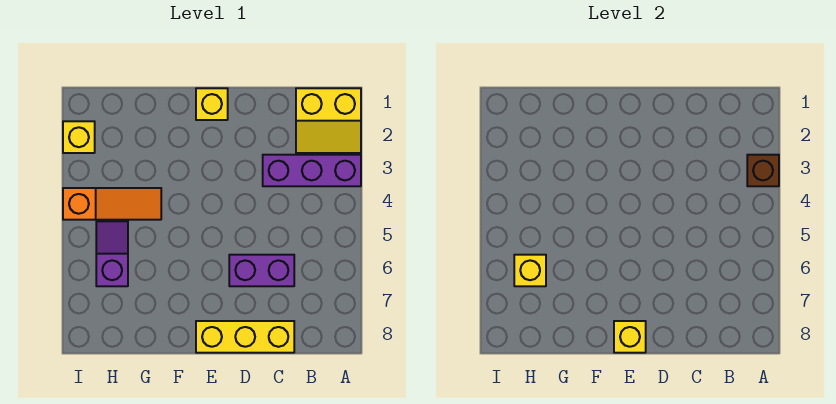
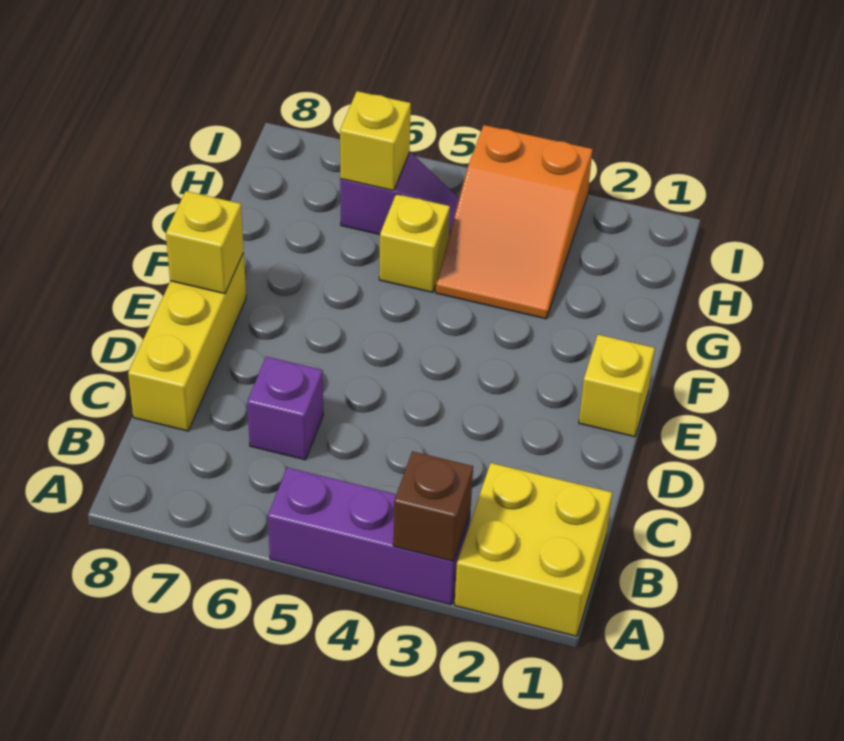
yellow 2x2 slope [296,88,361,153] -> yellow 2x2 brick [455,463,612,636]
purple 1x3 brick [263,155,361,186] -> purple 1x3 brick turned to [268,468,470,605]
purple 1x2 brick [229,255,294,286] -> purple 1x1 brick [247,357,323,460]
orange 1x3 slope [63,188,161,220] -> orange 2x3 slope [436,125,593,319]
yellow 1x1 brick [63,121,95,153] -> yellow 1x1 brick moved to [379,194,450,293]

